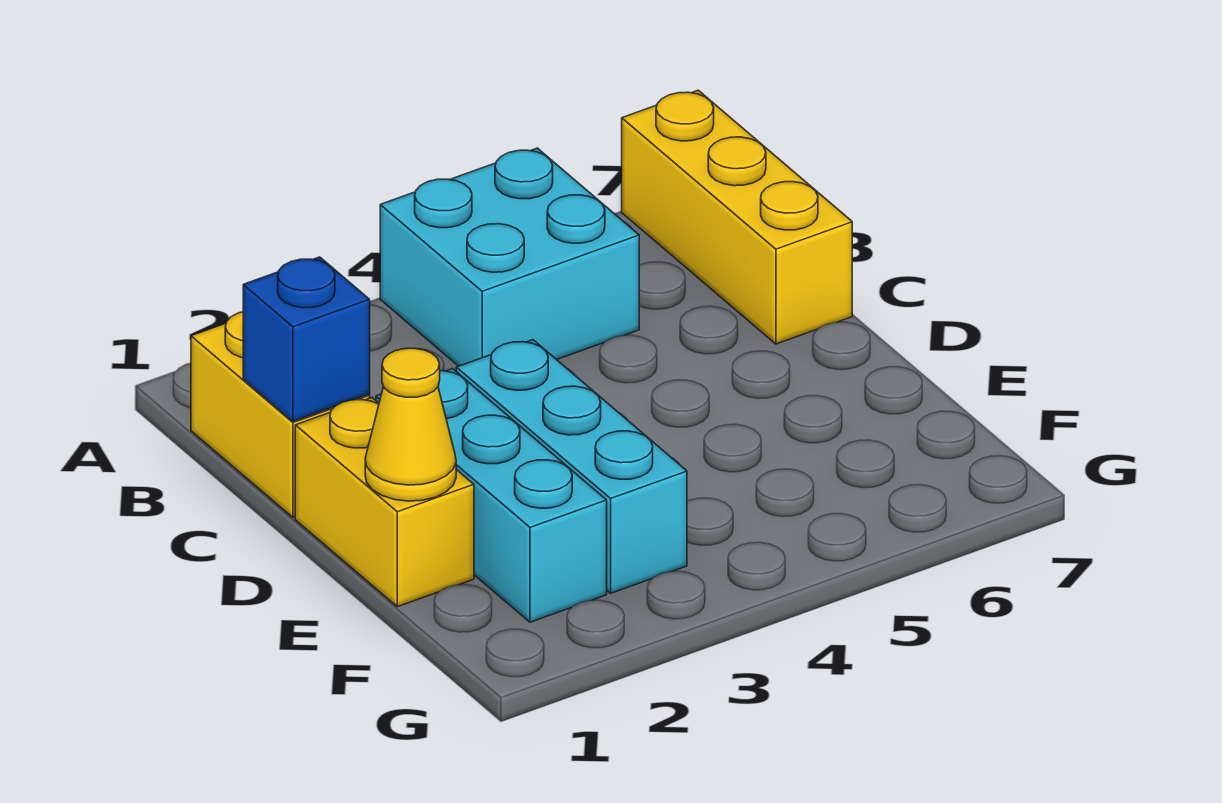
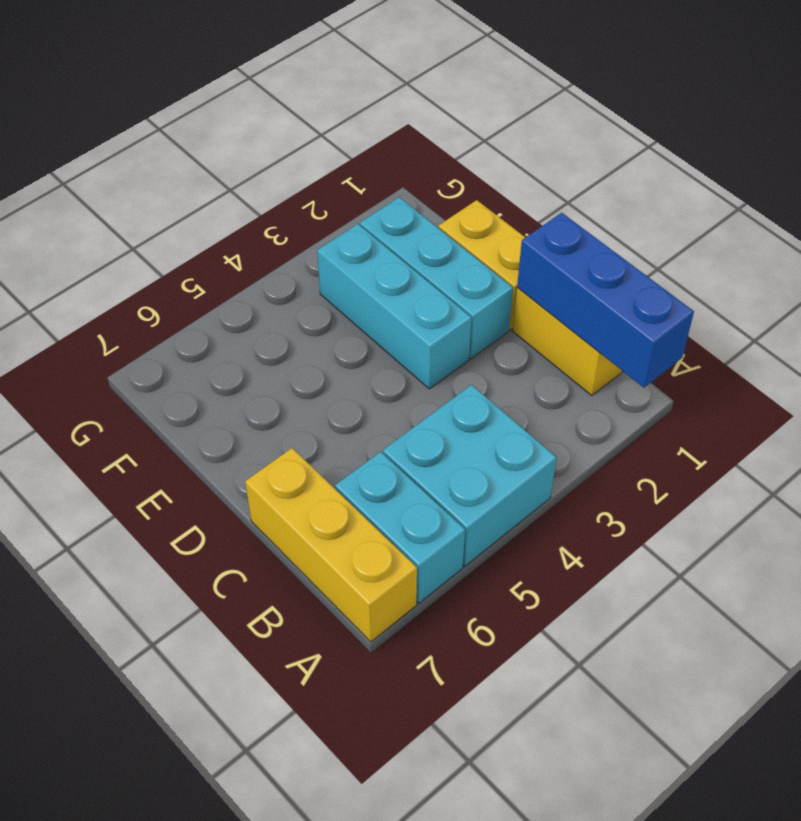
none -> cyan 1x2 brick [335,452,465,603]
blue 1x1 brick [243,257,370,422] -> blue 1x3 brick [517,213,694,388]
yellow 1x1 cone [365,348,456,501] -> none

